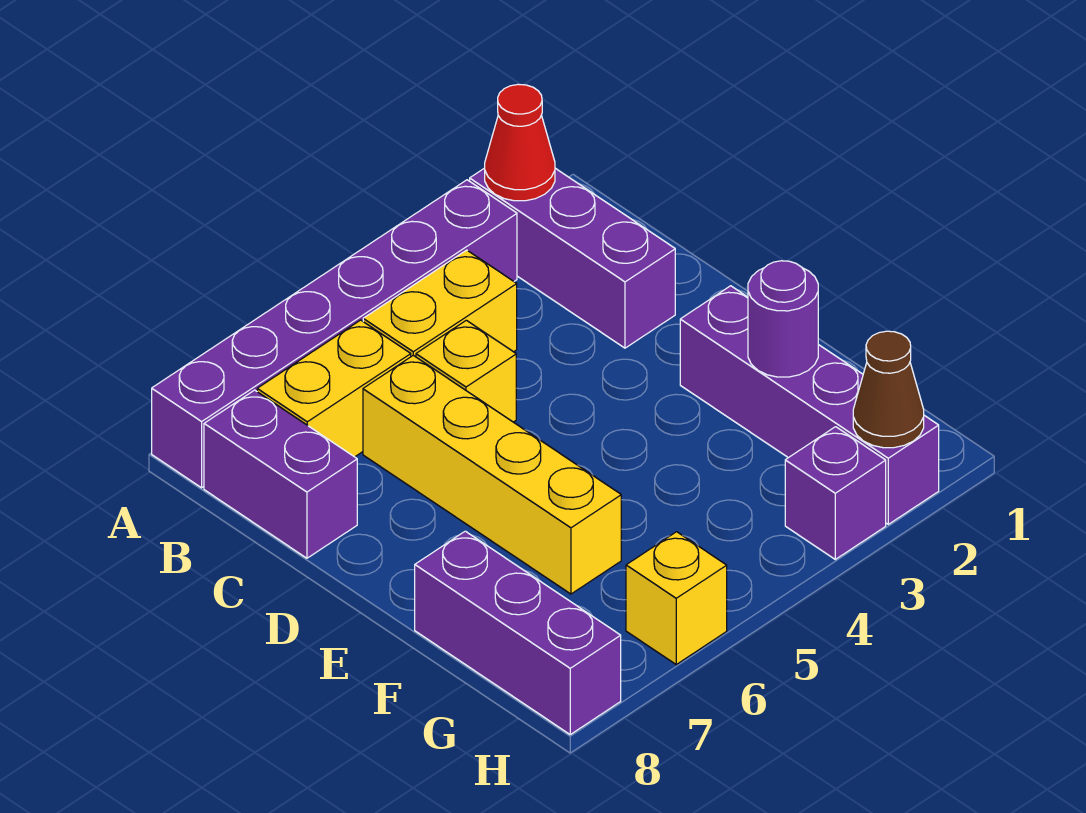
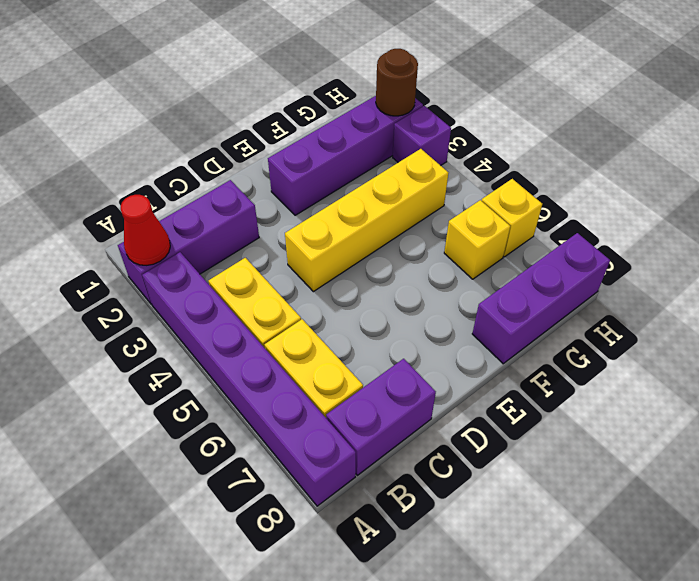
yellow 1x1 brick [416,320,516,422] -> yellow 1x1 brick moved to [444,200,510,279]
yellow 1x4 brick [363,355,621,594] -> yellow 1x4 brick moved to [285,149,448,292]
purple 1x1 round brick [748,261,818,377] -> none
brown 1x1 cone [853,331,924,448] -> brown 1x1 round brick [376,49,418,116]

